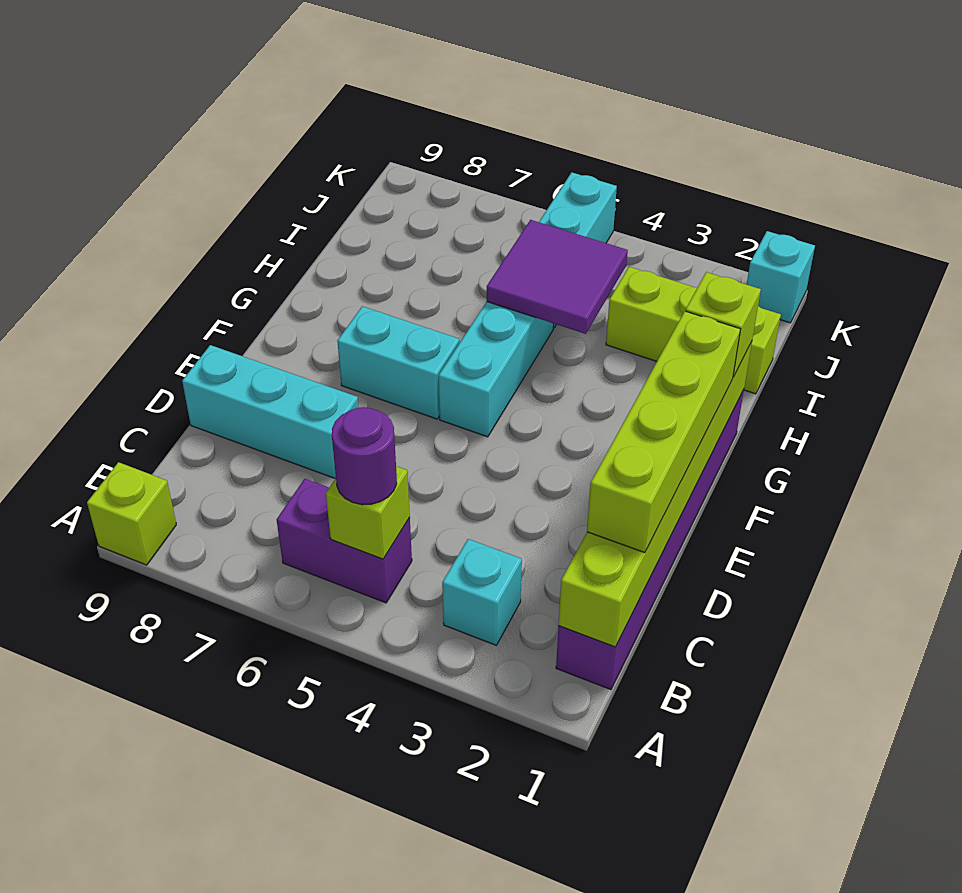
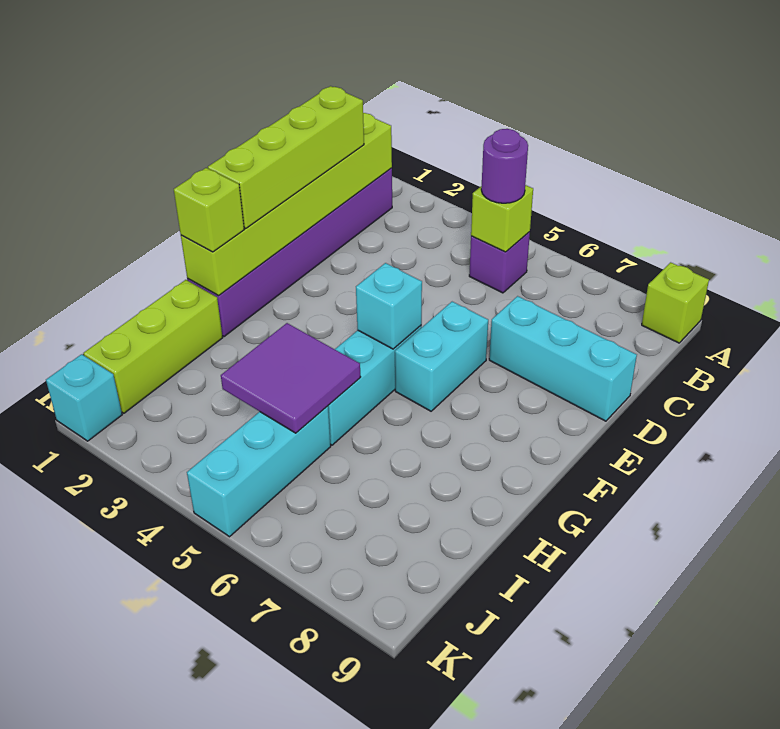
cyan 1x1 brick [442,539,522,645] -> cyan 1x1 brick moved to [356,263,422,349]
purple 1x2 brick [277,479,412,603] -> purple 1x1 brick [469,232,530,293]
cyan 1x2 brick [337,306,459,419] -> cyan 1x2 brick turned to [395,302,488,411]
lime 1x3 brick [606,267,781,394] -> lime 1x3 brick turned to [83,280,223,413]

